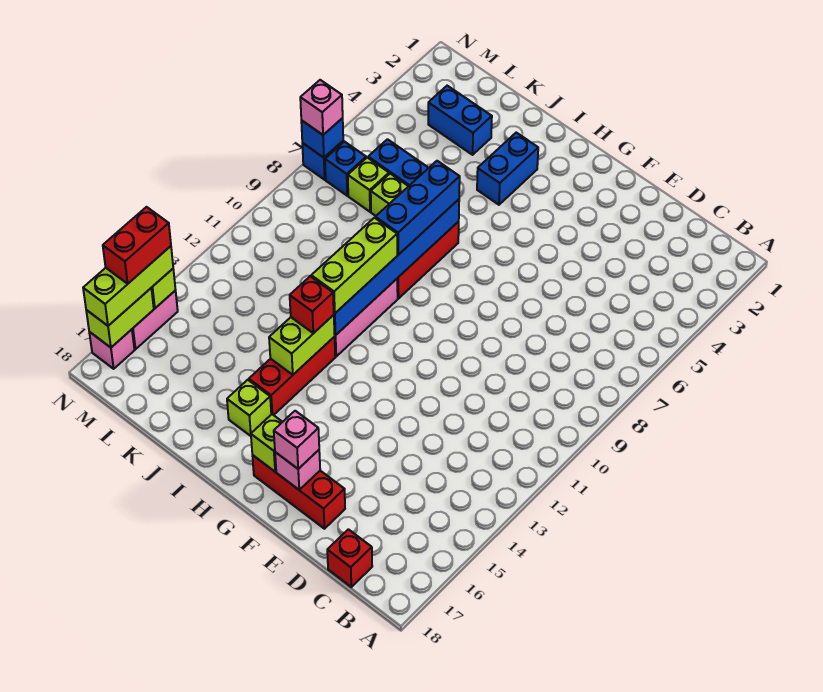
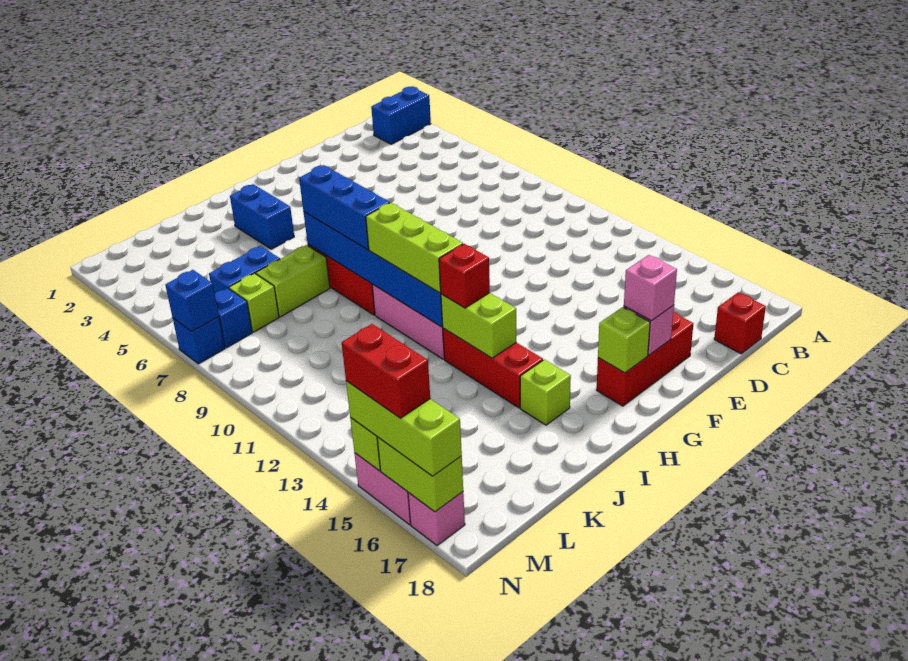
blue 1x2 brick [428,86,492,155] -> blue 1x2 brick moved to [371,86,431,144]
pink 1x1 brick [300,80,343,135] -> none

